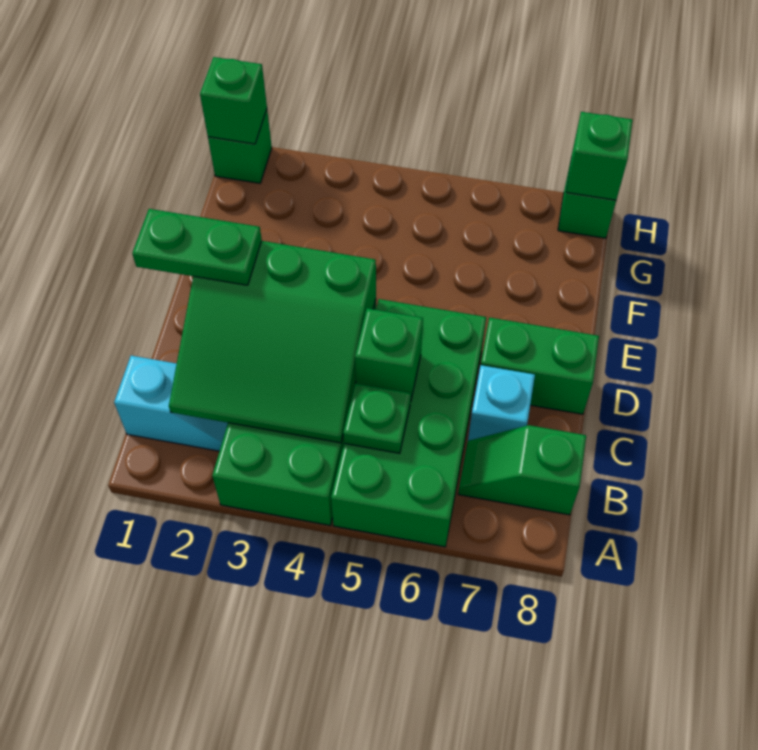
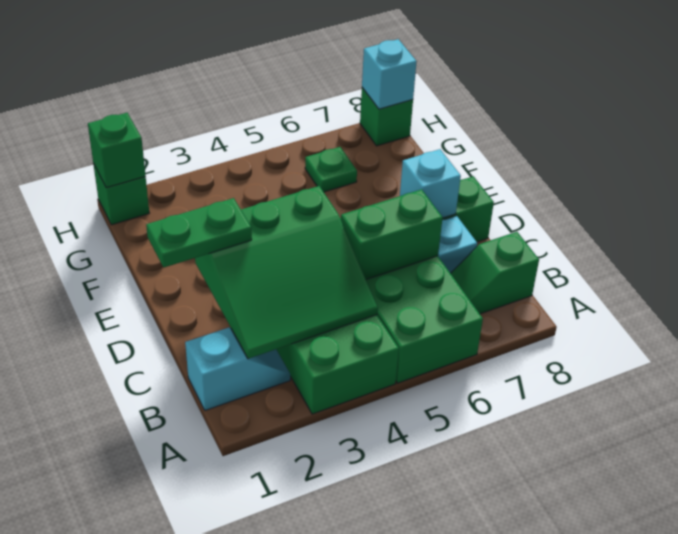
green 1x1 plate [343,383,411,453] -> green 1x1 plate moved to [305,147,357,192]
green 1x1 brick [355,308,423,399] -> green 1x2 brick [341,189,443,279]
none -> cyan 1x1 brick [400,149,461,218]
green 1x1 brick [566,112,633,200] -> cyan 1x1 brick [362,39,417,109]

